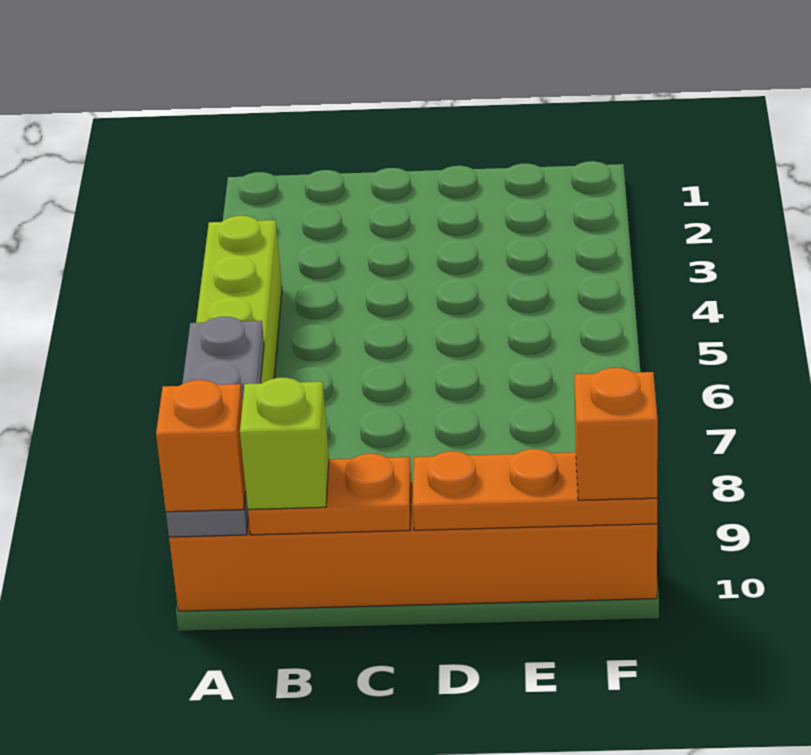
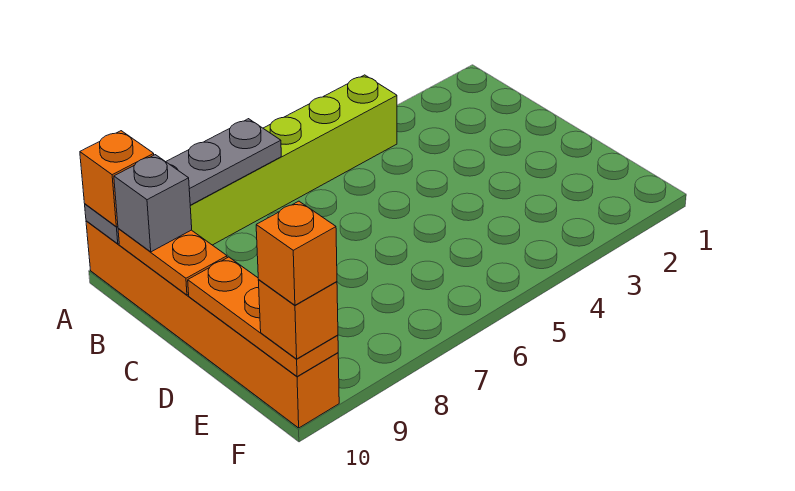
lime 1x1 brick [240,378,329,509] -> grey 1x1 brick [114,155,192,252]
none -> orange 1x1 brick [256,201,337,305]

